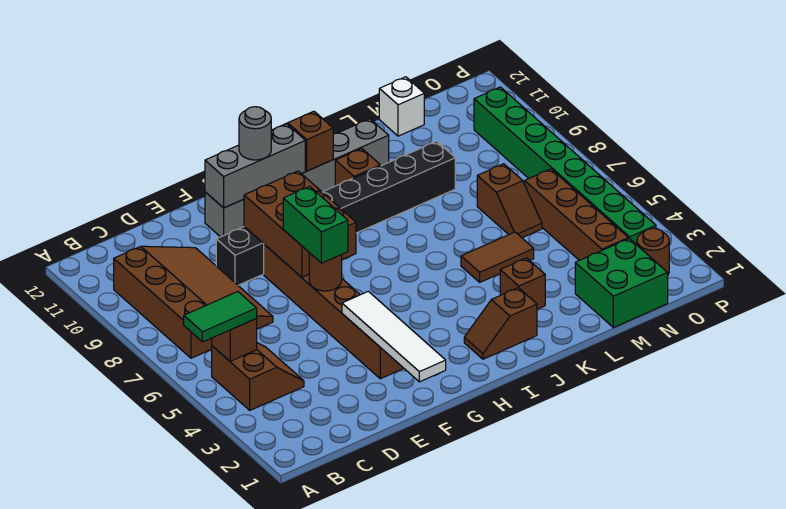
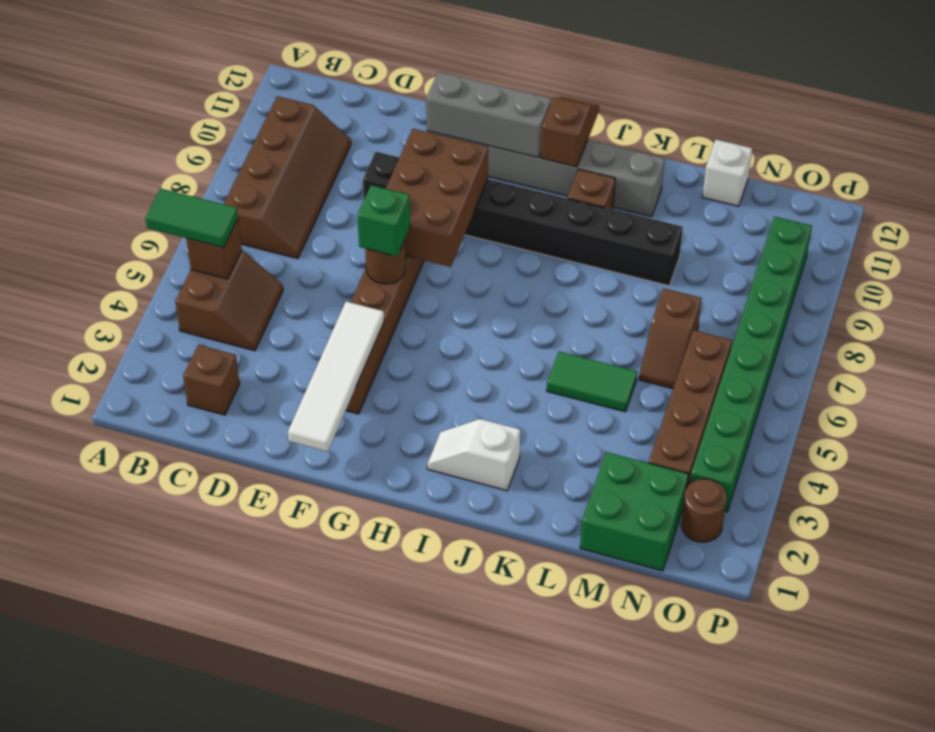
brown 3x4 slope [114,246,273,358] -> brown 2x4 slope [224,96,351,259]
green 1x2 brick [283,186,348,263] -> green 1x1 brick [357,185,410,256]
grey 1x1 round brick [239,107,271,160] -> none
brown 1x2 slope [464,288,537,359] -> white 1x2 slope [427,419,520,491]
brown 1x1 brick [500,258,545,309] -> brown 1x1 brick moved to [183,345,239,415]
brown 1x2 tile [461,232,534,282] -> green 1x2 tile [547,352,637,412]

